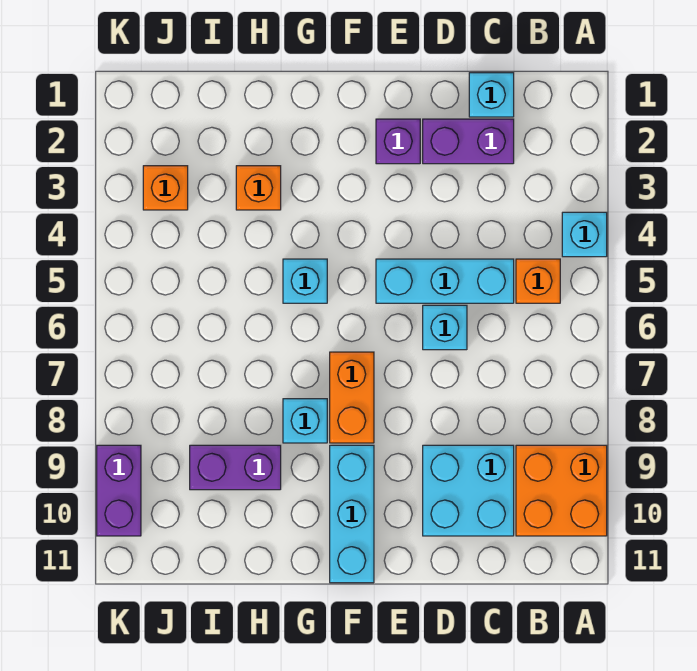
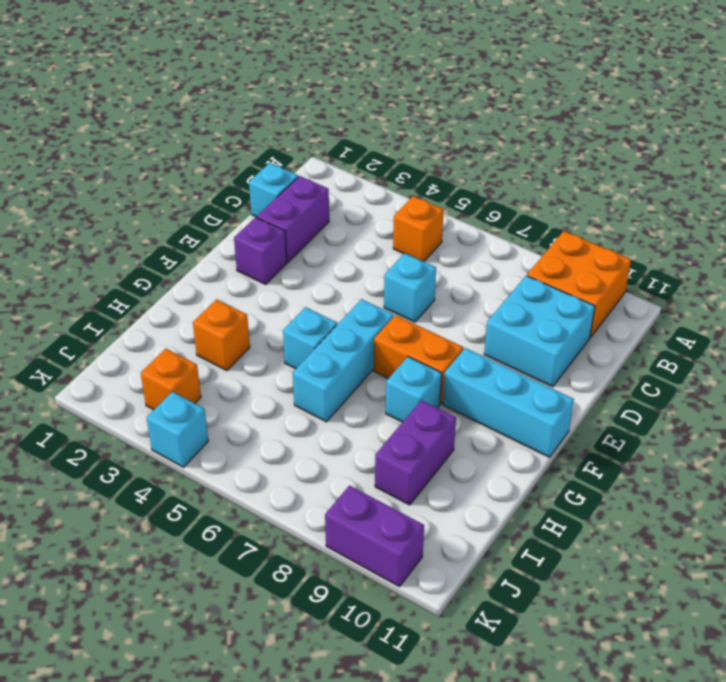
cyan 1x1 brick [562,212,607,257] -> cyan 1x1 brick moved to [147,392,208,467]
cyan 1x3 brick [376,259,514,303] -> cyan 1x3 brick moved to [293,299,394,422]

